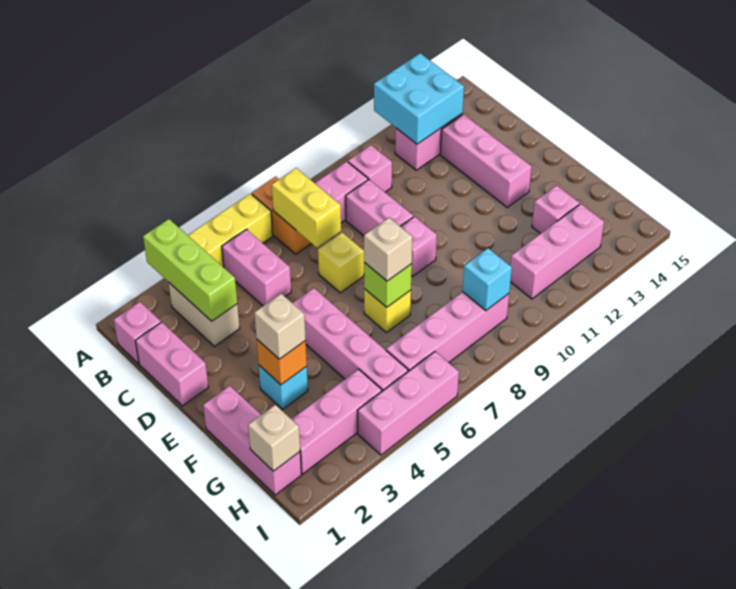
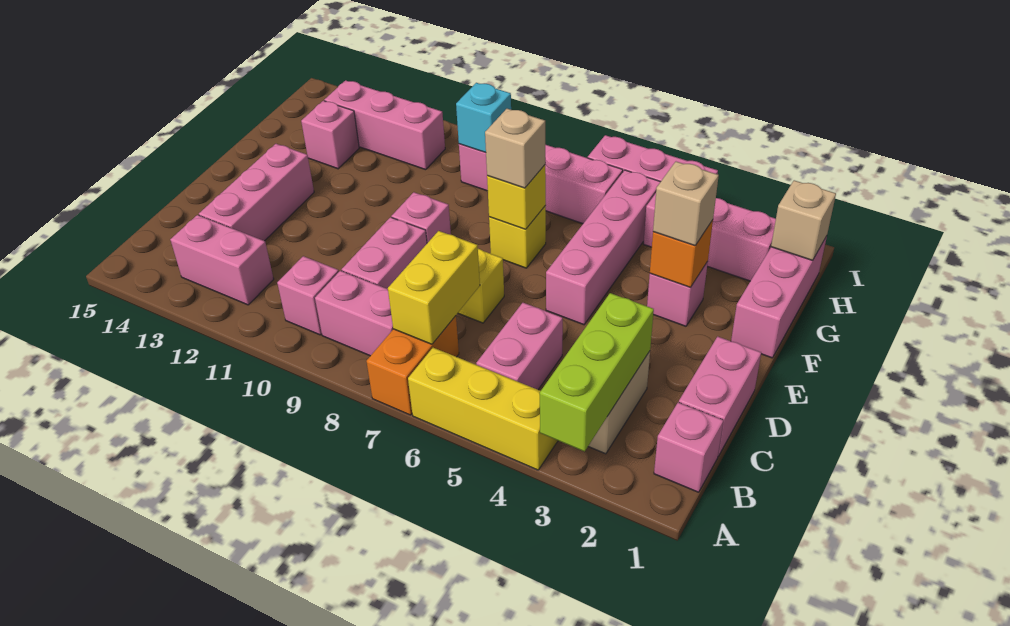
cyan 2x2 brick [374,53,464,144] -> none
cyan 1x1 brick [259,365,308,409] -> pink 1x1 brick [647,261,708,326]
lime 1x1 brick [364,263,412,307] -> yellow 1x1 brick [487,165,546,229]

